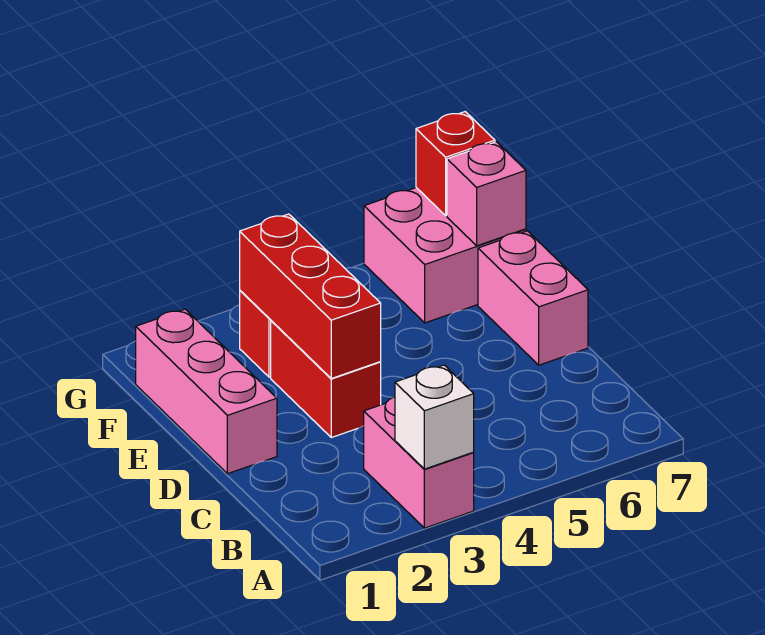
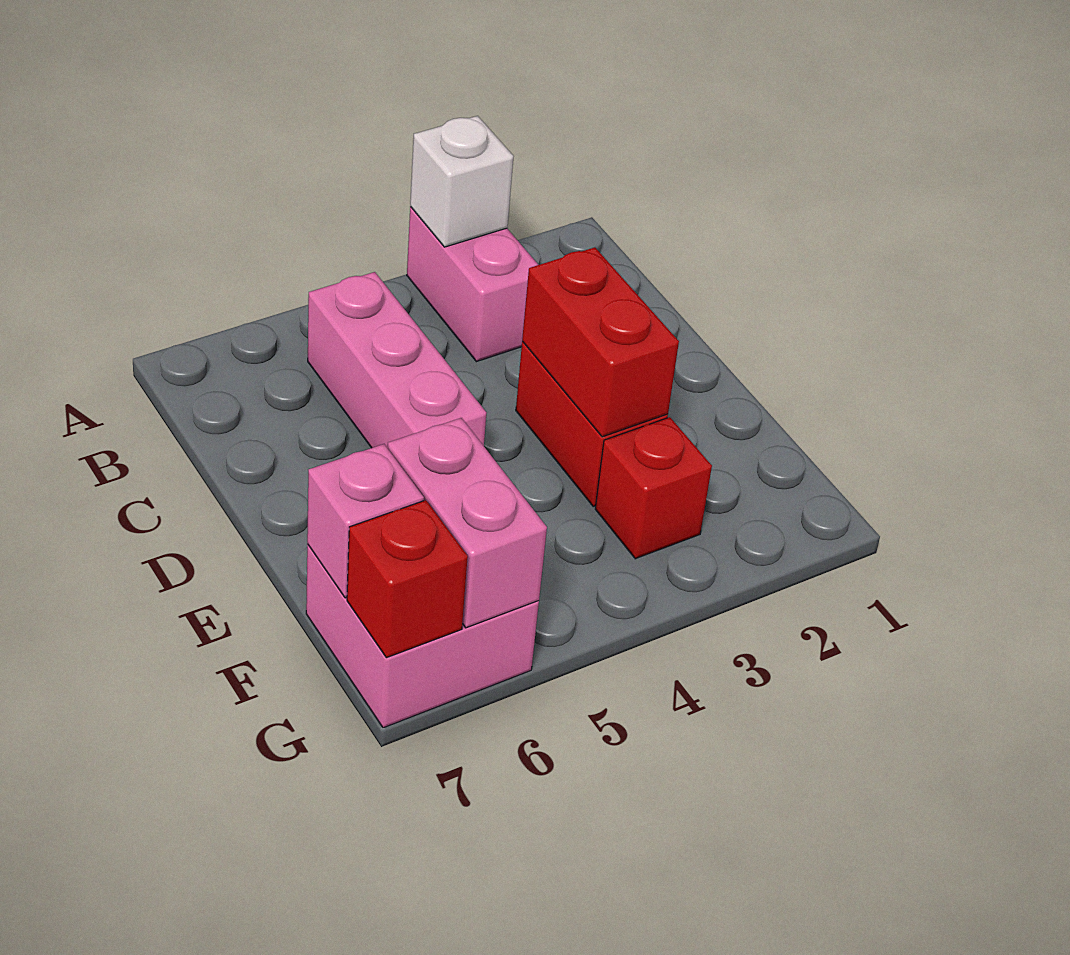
pink 1x3 brick [136,309,277,474] -> pink 1x3 brick moved to [308,272,486,448]
red 1x3 brick [240,214,381,378] -> red 1x2 brick [522,247,679,437]
pink 1x2 brick [478,231,588,365] -> pink 1x2 brick moved to [388,418,547,628]

